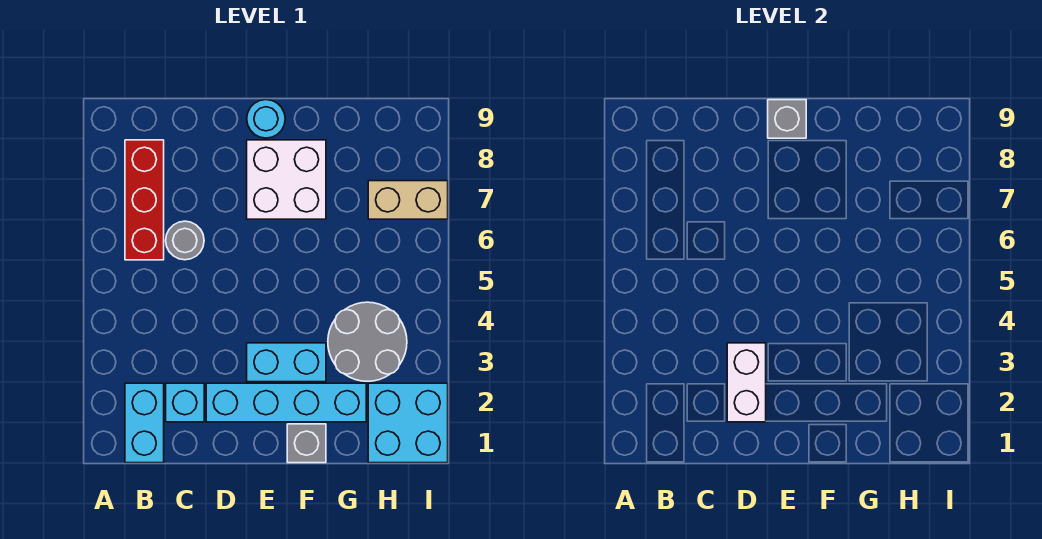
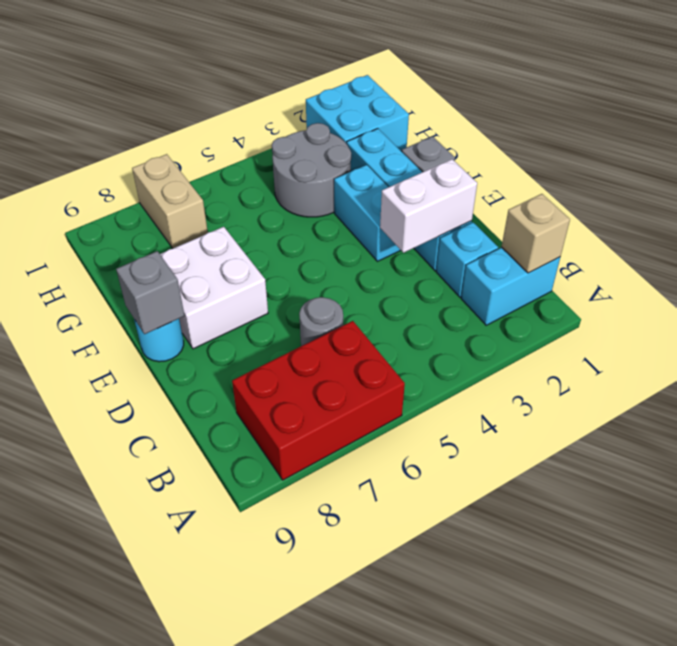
none -> tan 1x1 brick [502,194,570,273]
red 1x3 brick [125,140,164,260] -> red 2x3 brick [232,321,405,480]

